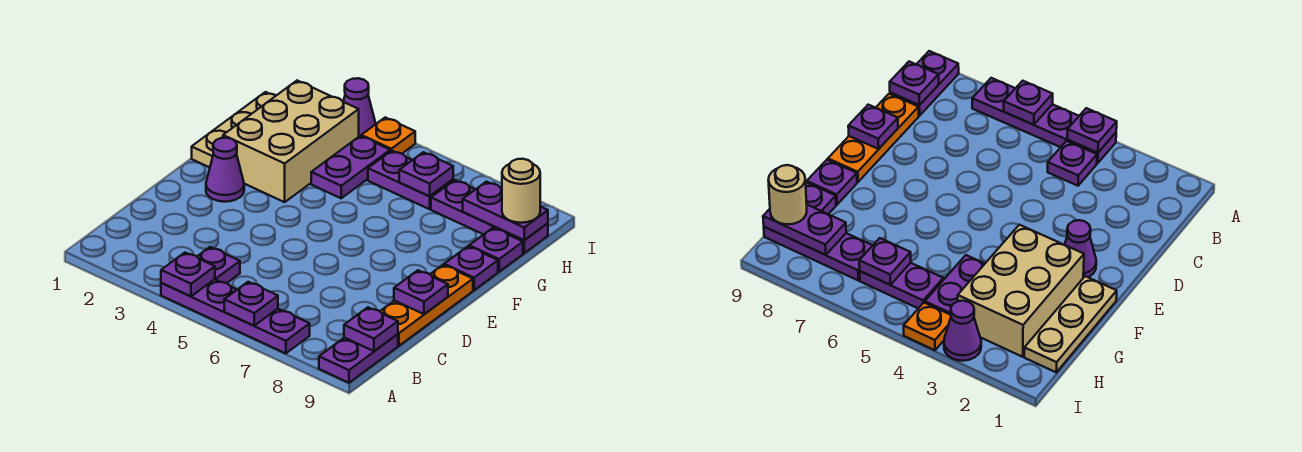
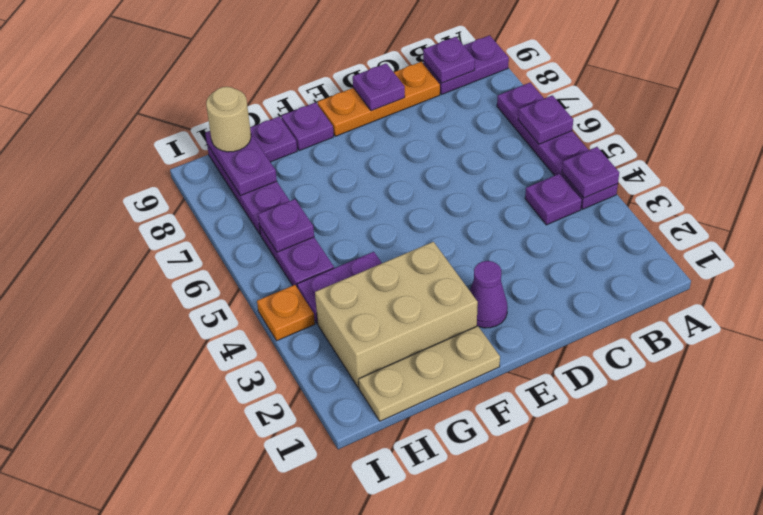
purple 1x1 cone [343,78,376,136] -> none

